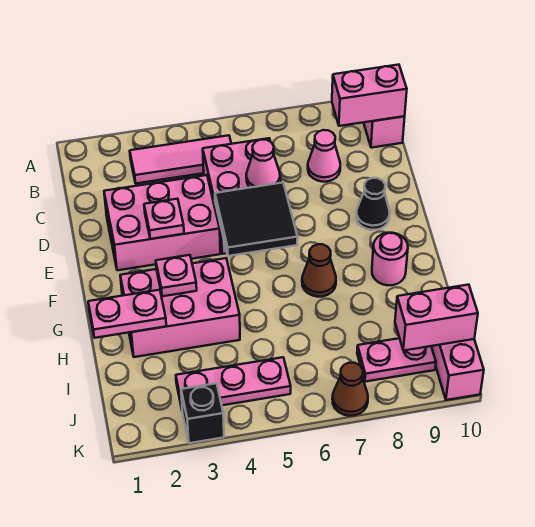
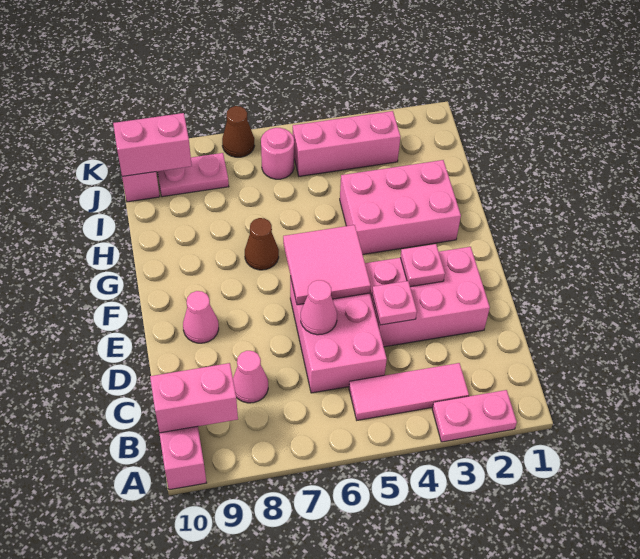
black 2x2 tile [215,183,298,256] -> pink 2x2 tile [283,225,371,305]
black 1x1 cone [356,178,390,230] -> pink 1x1 cone [183,291,219,343]
pink 1x1 plate [156,255,197,296] -> pink 1x1 plate moved to [372,281,417,325]
pink 1x1 round brick [372,233,408,285] -> pink 1x1 round brick moved to [261,128,294,179]
pink 1x2 plate [88,290,166,338] -> pink 1x2 plate moved to [432,390,517,442]
pink 1x3 plate [176,357,291,408] -> pink 1x3 brick [293,111,400,176]
black 1x1 brick [181,383,224,443] -> none

